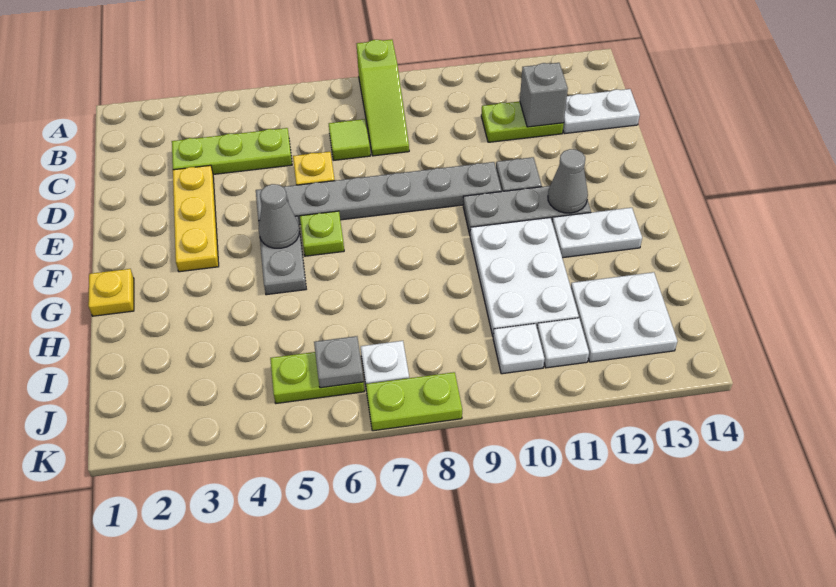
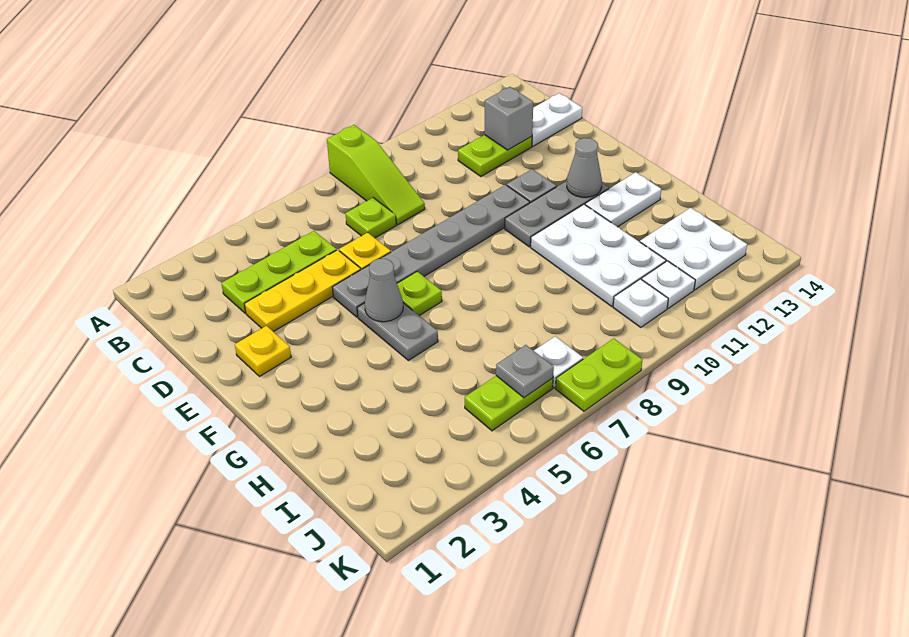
lime 1x1 tile [329,119,370,160] -> lime 1x1 plate [345,198,396,238]
yellow 1x3 plate [173,165,219,272] -> yellow 1x3 plate turned to [244,250,361,332]
yellow 1x1 plate [88,269,134,316] -> yellow 1x1 plate moved to [235,326,291,377]

